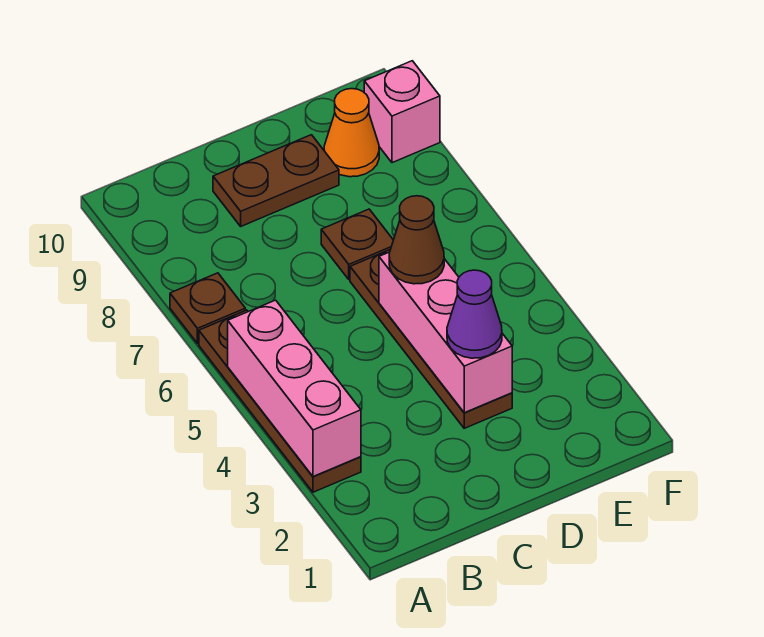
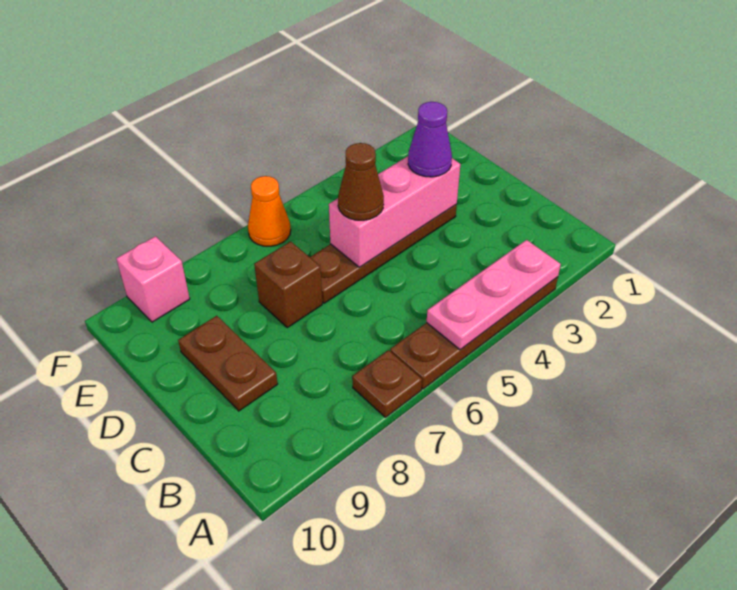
pink 1x3 brick [228,300,361,477] -> pink 1x3 plate [427,240,561,350]
brown 1x1 plate [321,209,393,280] -> brown 1x1 brick [254,241,322,328]
orange 1x1 cone [324,89,379,177] -> orange 1x1 cone moved to [248,176,291,246]

